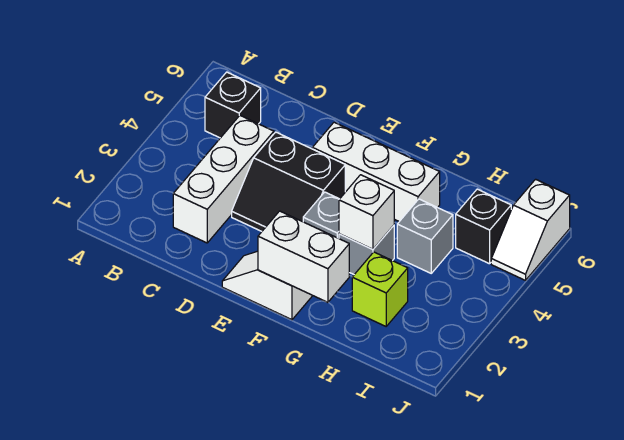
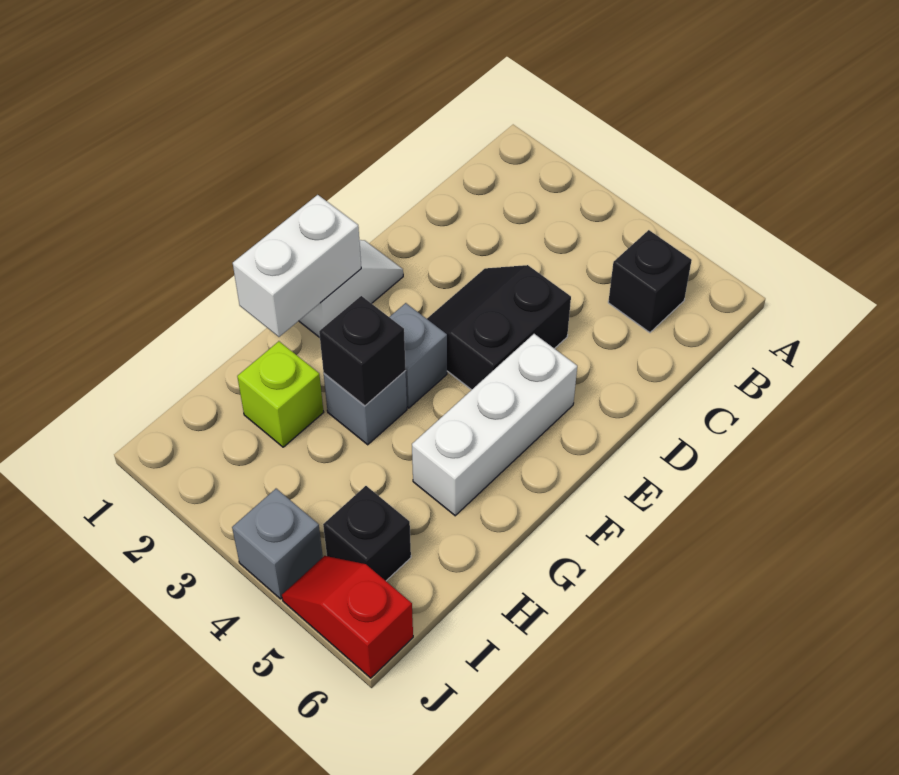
white 1x3 brick [173,116,274,243] -> none
white 1x1 brick [339,175,394,249] -> black 1x1 brick [319,296,406,406]
grey 1x1 brick [397,199,453,273] -> grey 1x1 brick moved to [232,489,323,599]
white 1x2 slope [491,179,570,280] -> red 1x2 slope [282,556,413,678]

